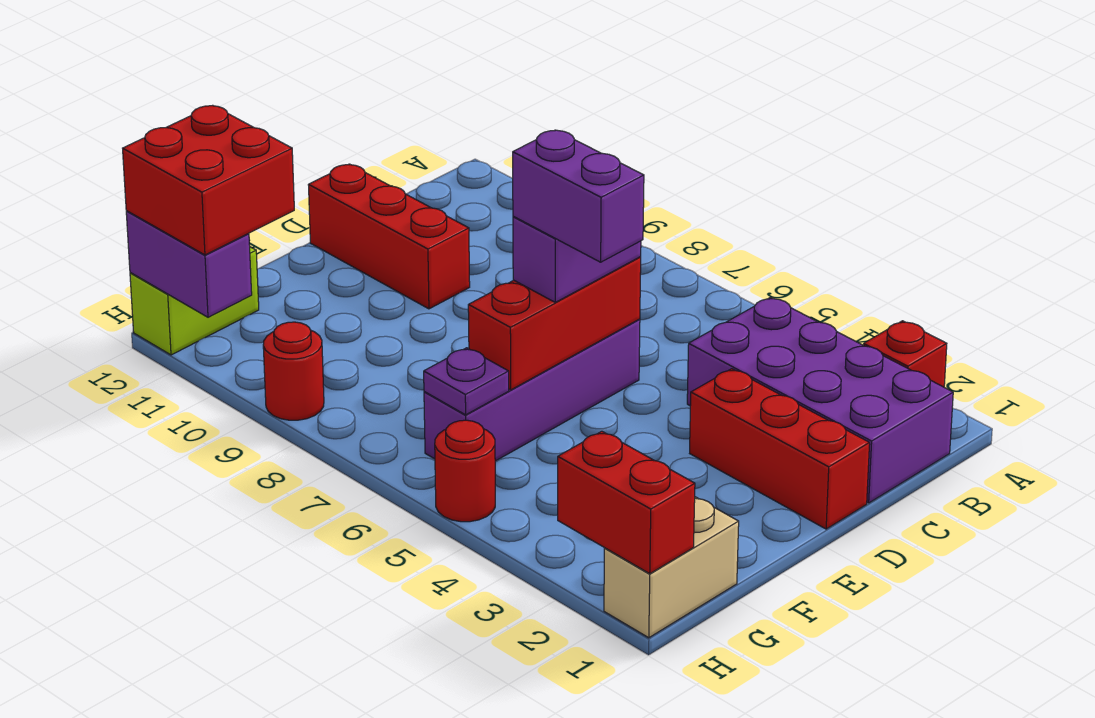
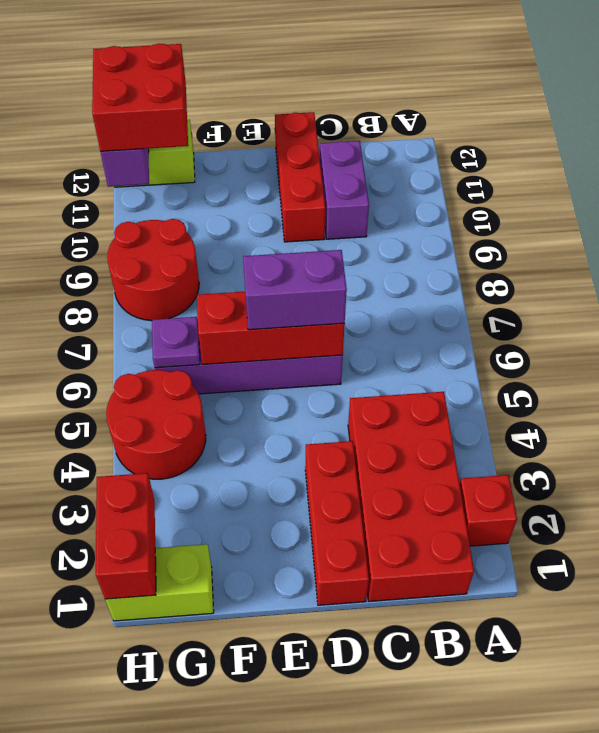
purple 2x4 brick [687,297,953,503] -> red 2x4 brick [348,392,474,601]
purple 1x2 brick [513,130,644,262] -> purple 1x2 brick moved to [320,141,369,239]
tan 1x2 brick [604,497,739,638] -> lime 1x2 brick [105,544,214,621]
red 1x1 round brick [435,420,495,522] -> red 2x2 round brick [106,370,206,479]
red 1x1 round brick [263,322,324,420] -> red 2x2 round brick [107,219,199,321]

